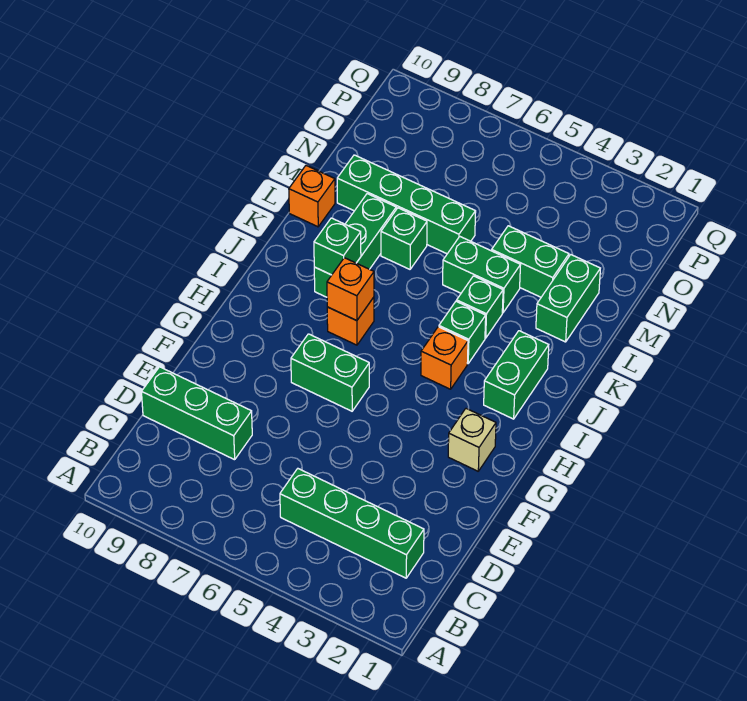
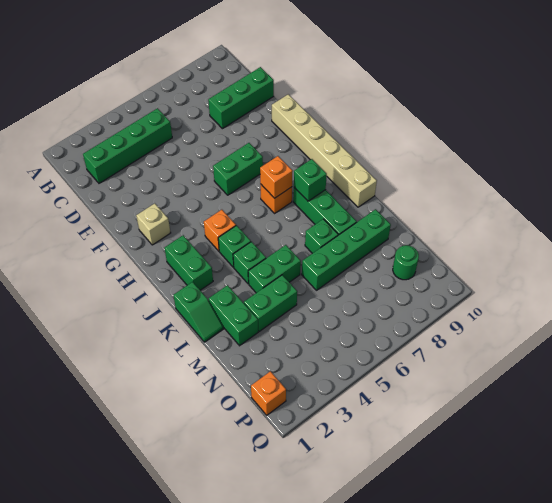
none -> tan 1x6 brick [272,94,377,207]
none -> green 1x2 slope [173,282,223,342]
orange 1x1 brick [289,166,335,227] -> orange 1x1 brick moved to [251,371,286,415]
none -> green 1x1 round brick [393,245,419,280]

